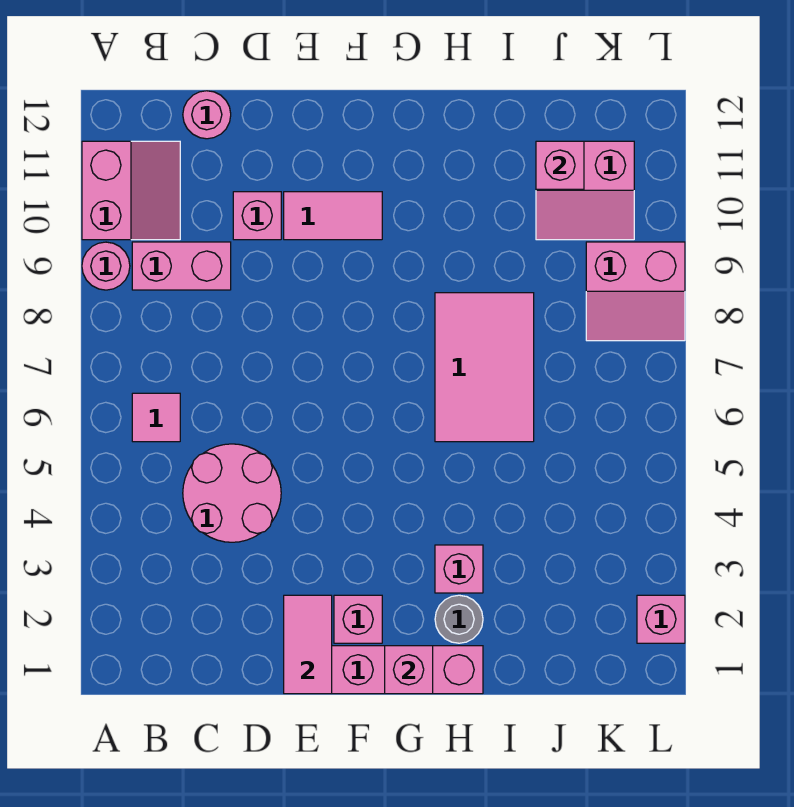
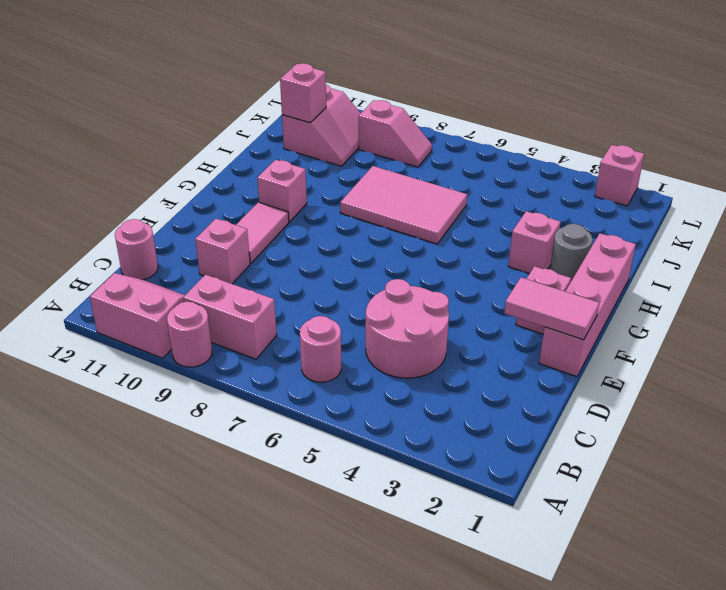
pink 1x1 tile [132,393,180,442] -> pink 1x1 round brick [300,316,341,382]
pink 1x2 brick [132,242,231,290] -> pink 1x2 brick turned to [183,275,277,359]
pink 1x1 brick [385,646,433,694] -> pink 1x1 brick moved to [257,160,307,222]
pink 2x2 slope [586,242,685,341] -> pink 1x2 slope [359,100,432,167]

